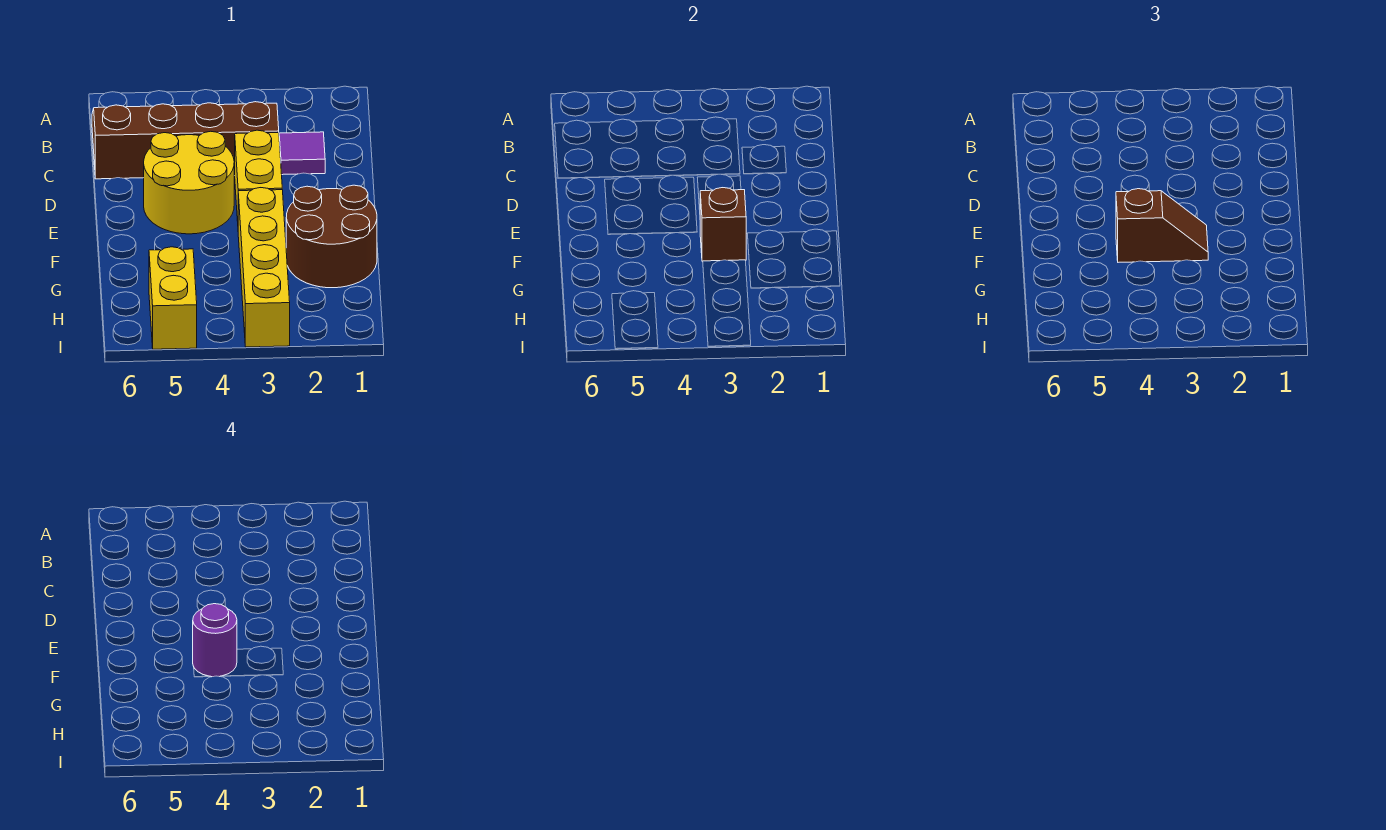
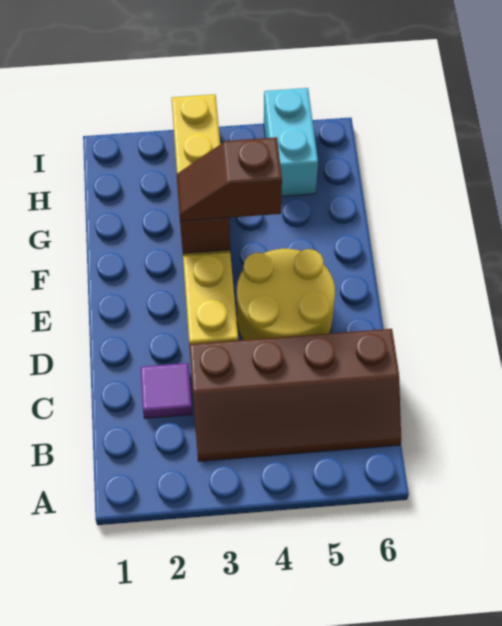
brown 2x2 round brick [286,185,377,288] -> none
purple 1x1 round brick [193,604,237,677] -> none
yellow 1x2 brick [149,247,197,349] -> cyan 1x2 brick [264,88,318,196]

